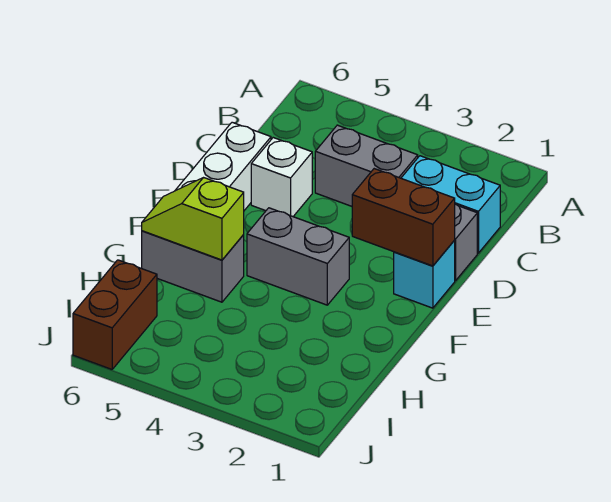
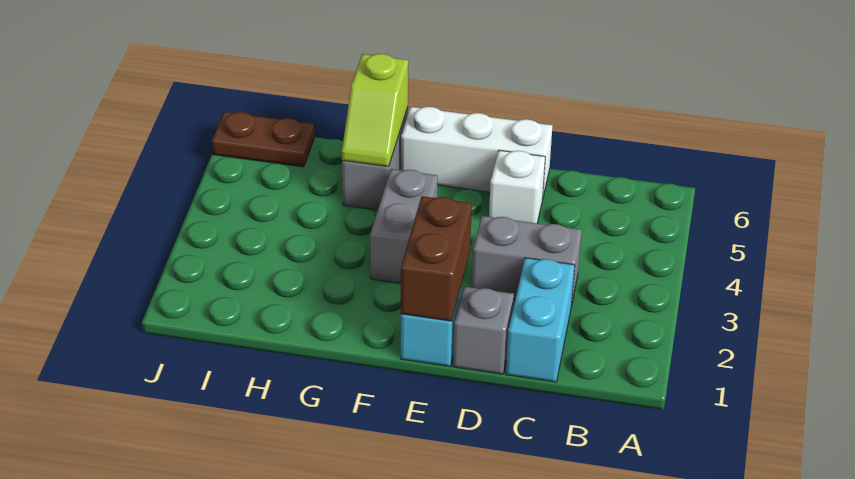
grey 1x2 brick [315,125,418,206] -> grey 1x2 brick turned to [472,216,582,305]
lime 1x2 slope [142,178,244,260] -> lime 1x2 slope turned to [342,54,408,167]
brown 1x2 brick [73,260,157,369] -> brown 1x2 plate [212,112,314,167]

